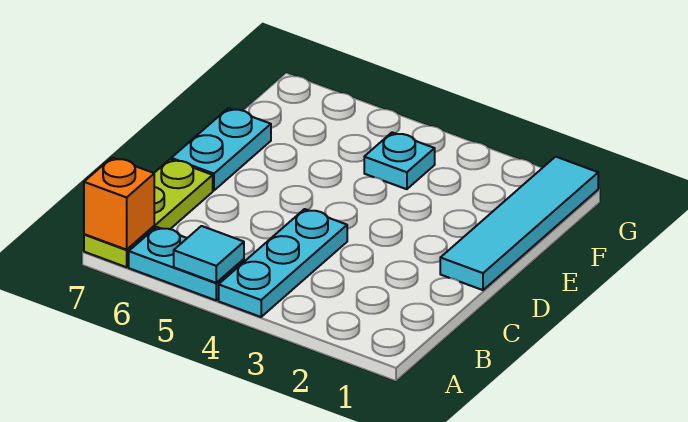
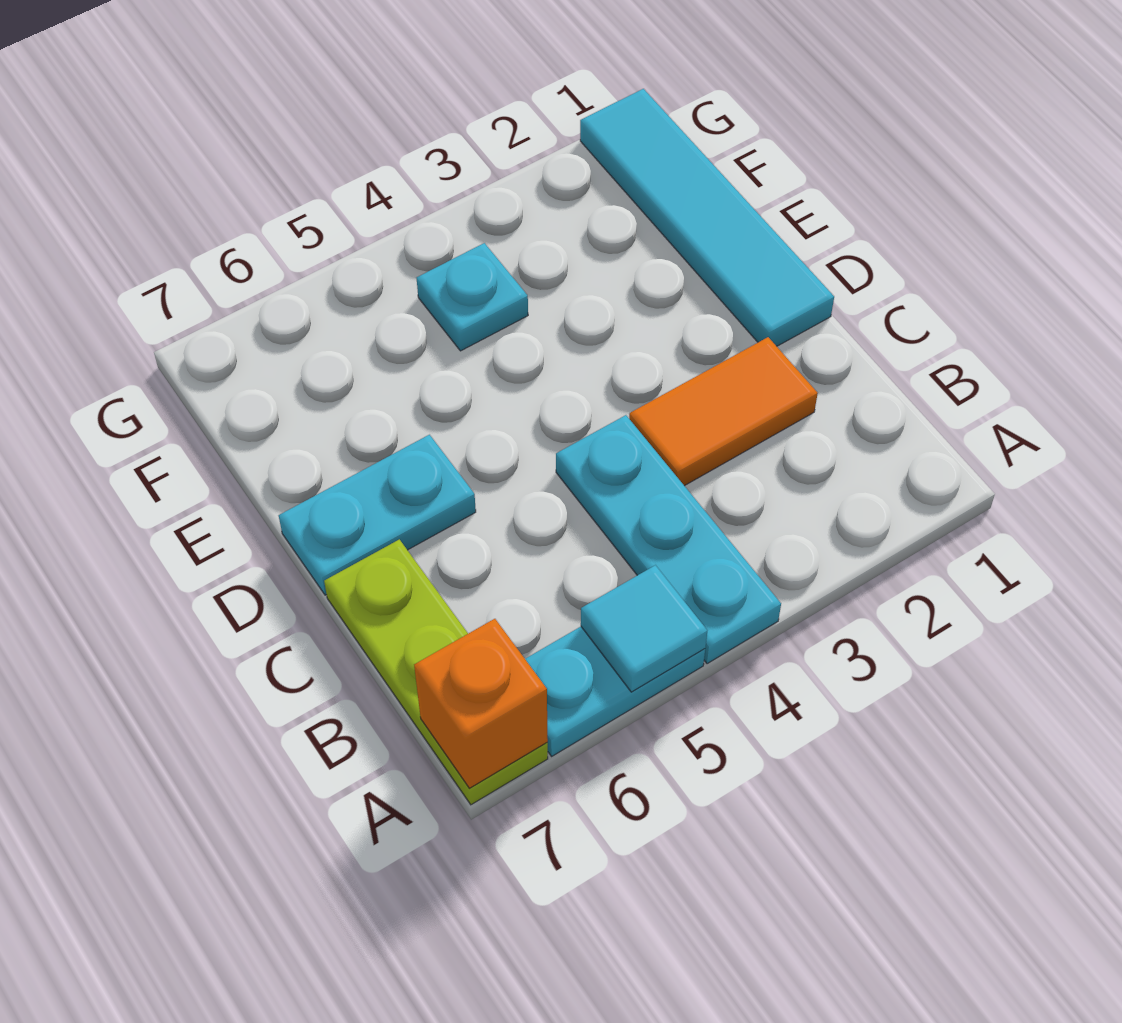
none -> orange 1x2 tile [629,337,818,486]
cyan 1x2 plate [171,108,271,191] -> cyan 1x2 plate turned to [279,435,476,595]

